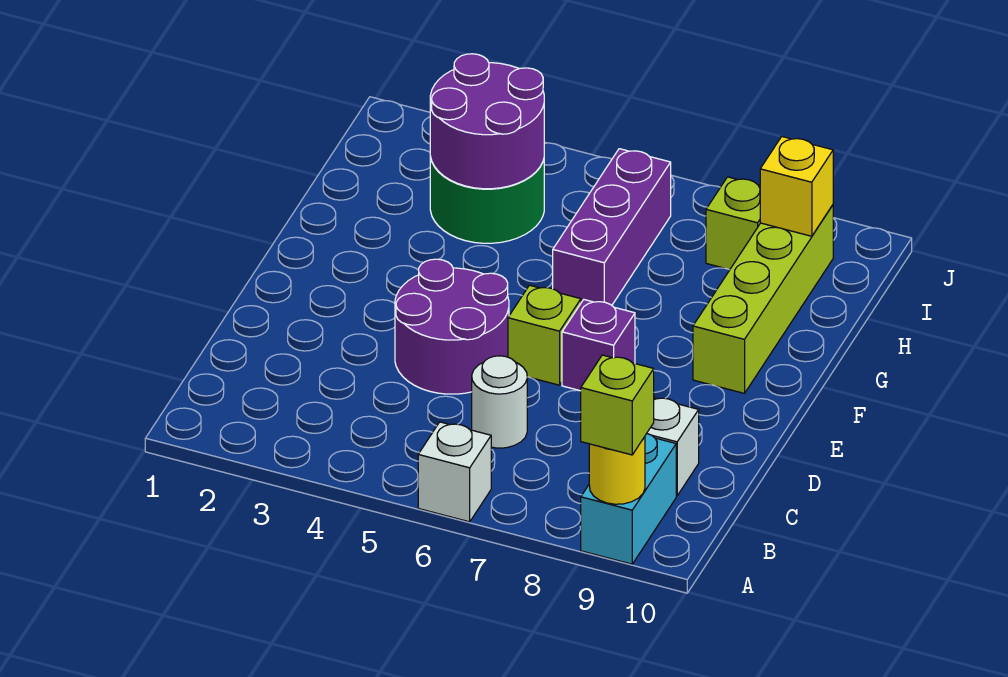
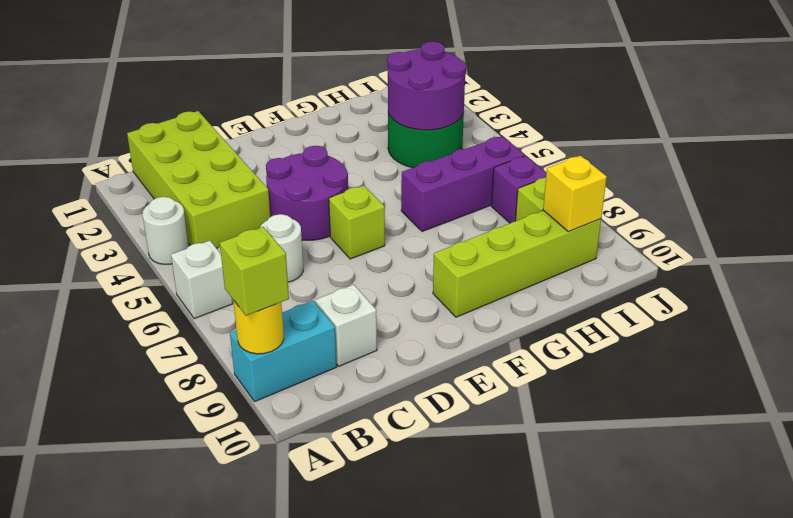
none -> white 1x1 round brick [142,197,189,264]
none -> lime 2x4 brick [127,111,271,248]
purple 1x1 brick [562,300,635,391] -> purple 1x1 brick moved to [491,156,546,223]

